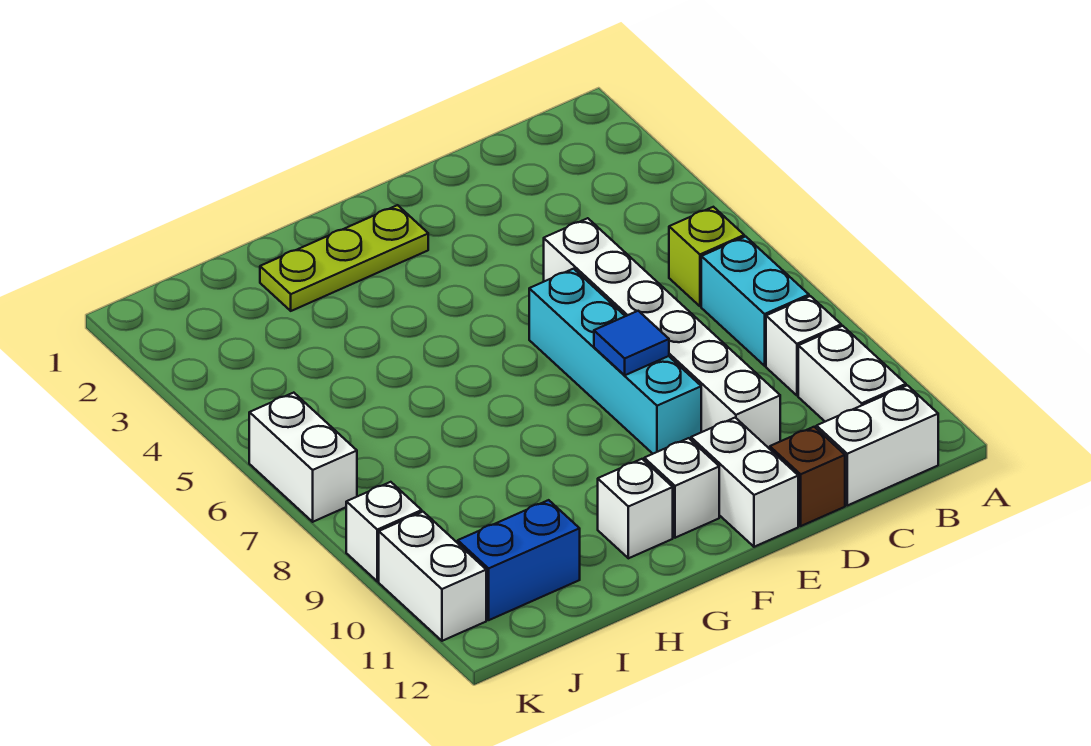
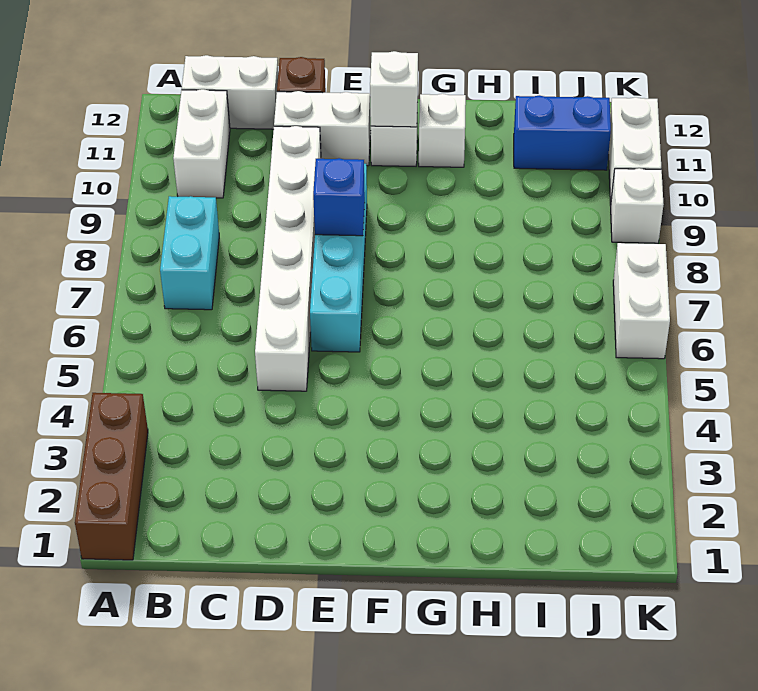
none -> brown 1x3 brick [75,393,148,560]
lime 1x1 brick [669,207,744,306] -> none
white 1x1 brick [766,296,841,396] -> white 1x1 brick moved to [370,51,418,127]
blue 1x1 tile [594,311,669,375] -> blue 1x1 brick [313,158,365,236]
white 1x2 brick [691,418,798,547] -> white 1x2 brick turned to [274,91,371,166]
lime 1x3 plate [260,205,428,311] -> none

